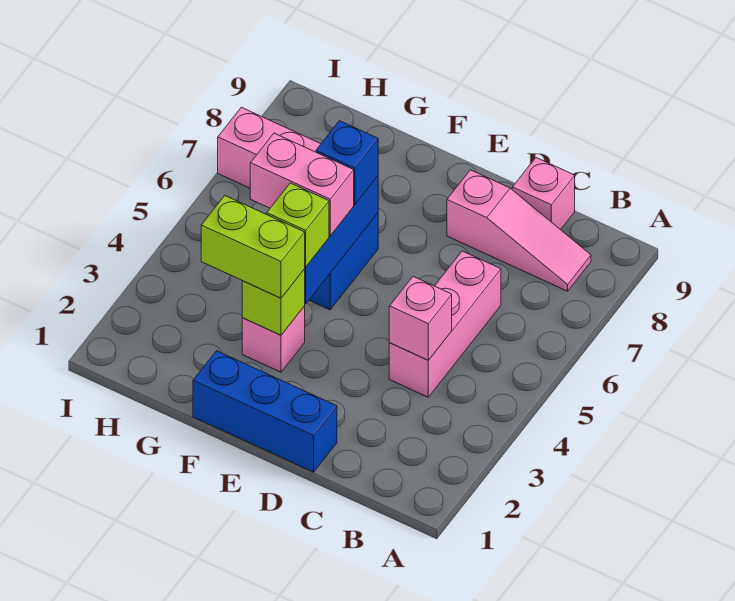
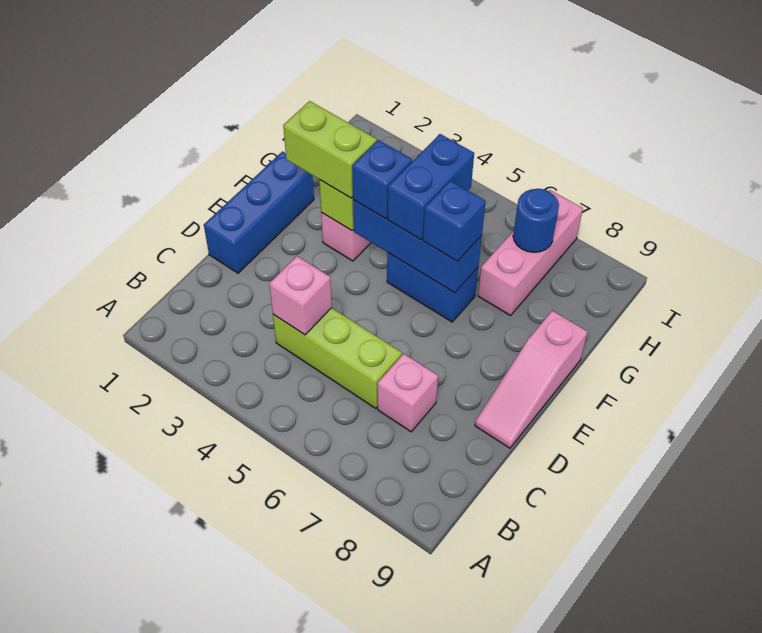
pink 1x3 slope [447,170,591,291] -> pink 1x3 slope moved to [475,311,587,448]
pink 1x3 brick [389,251,501,397] -> lime 1x3 brick [273,308,402,408]
pink 1x1 brick [512,158,575,230] -> pink 1x1 brick moved to [378,354,438,432]
lime 1x2 brick [201,196,305,298] -> lime 1x2 brick turned to [283,101,377,198]
lime 1x1 brick [267,183,329,267] -> blue 1x1 brick [352,140,412,219]
pink 1x2 brick [250,133,354,236] -> blue 1x2 brick [388,134,474,239]
none -> blue 1x1 round brick [513,189,559,252]

